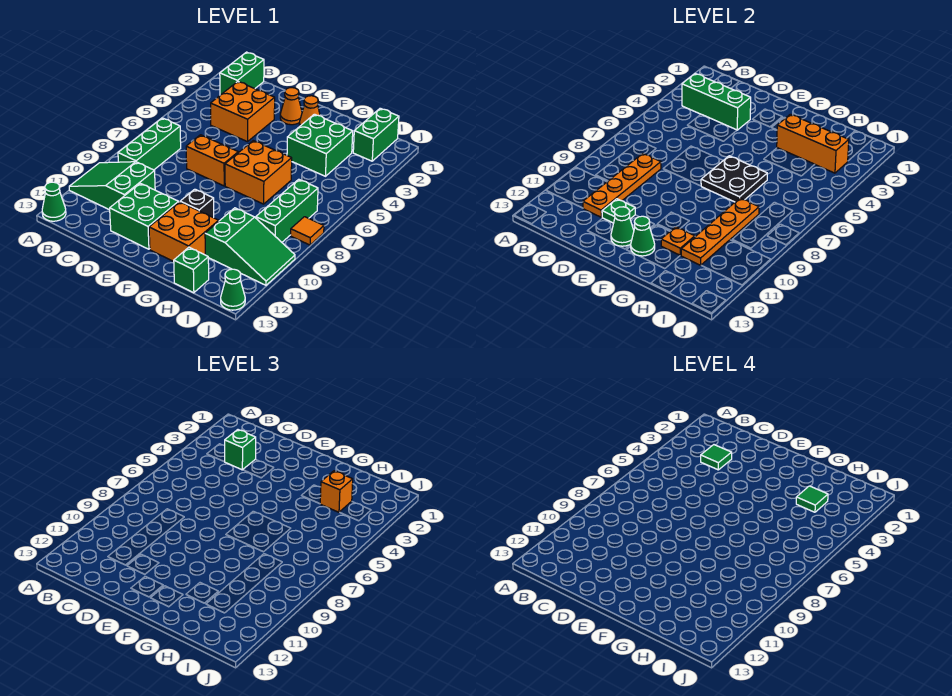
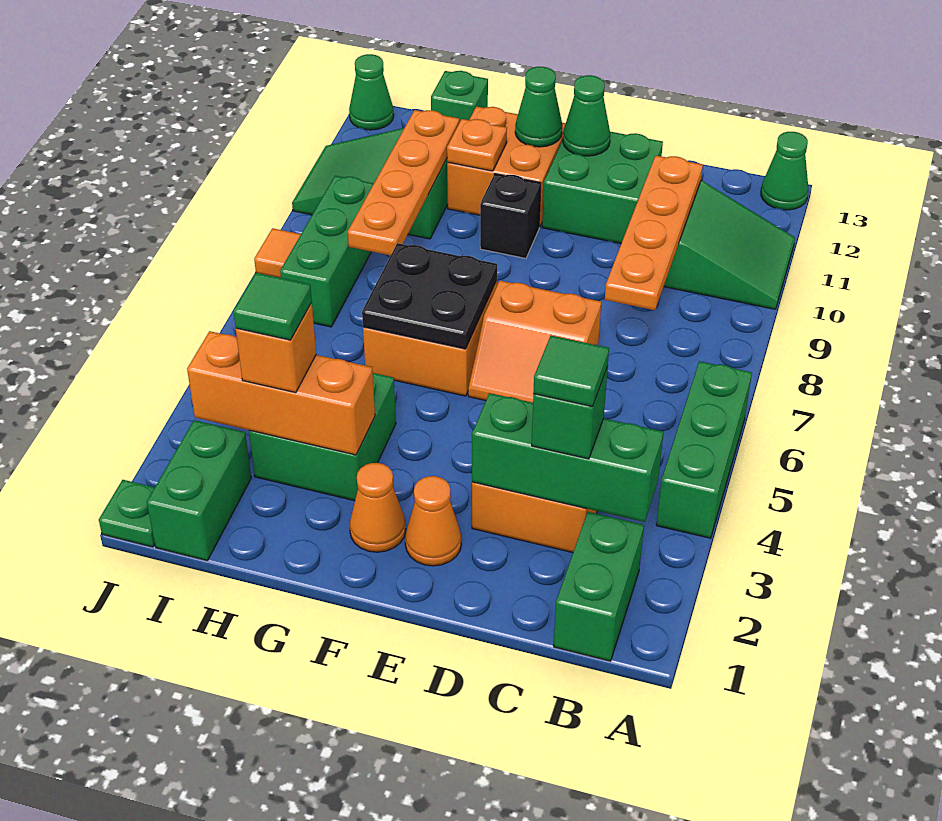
green 1x3 brick [118,118,181,170] -> green 1x3 brick moved to [656,361,752,538]
green 1x1 plate [602,199,635,223] -> green 1x1 plate moved to [99,480,155,547]

